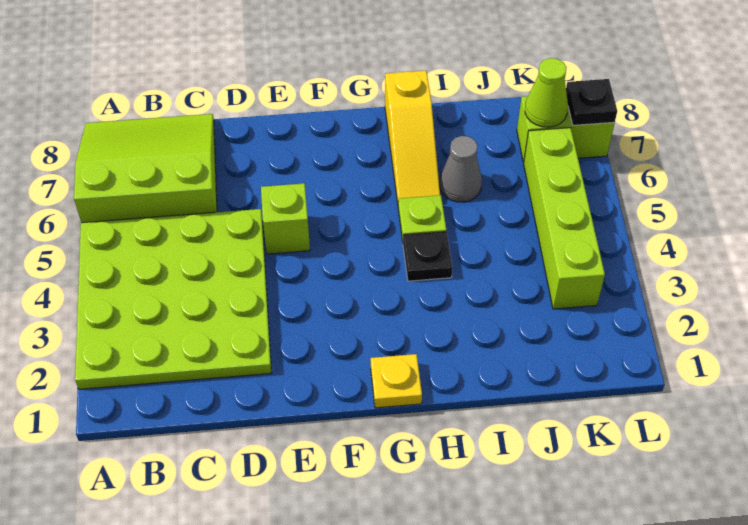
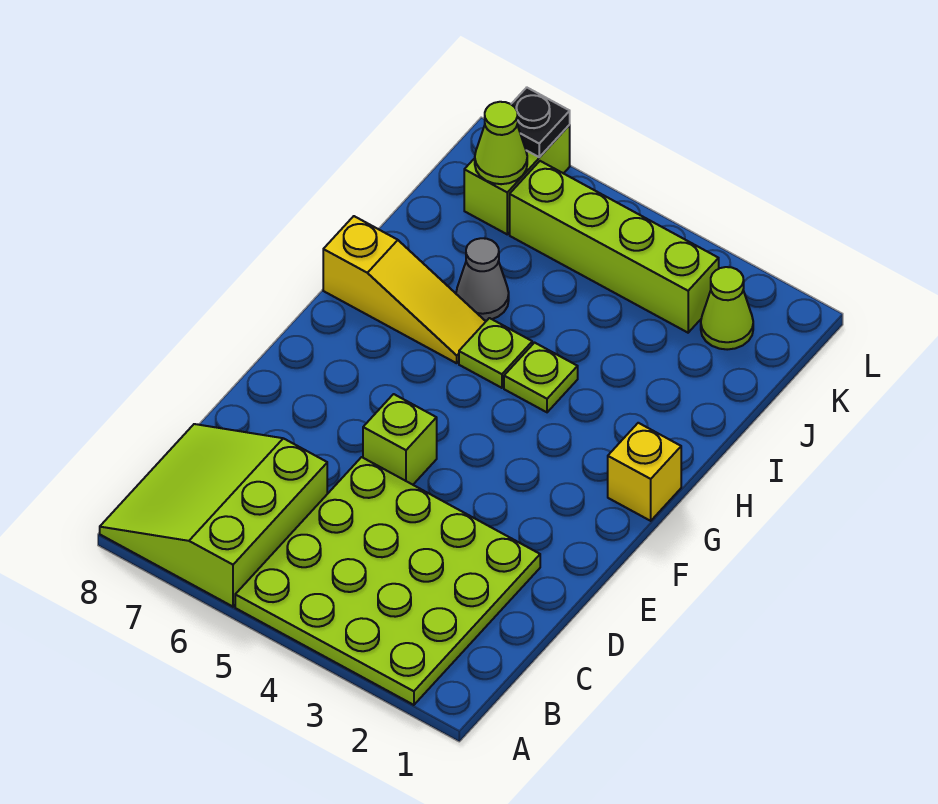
yellow 1x1 plate [371,354,422,408] -> yellow 1x1 brick [608,423,681,521]
black 1x1 plate [403,232,452,281] -> lime 1x1 plate [504,343,578,412]
none -> lime 1x1 cone [701,267,753,350]

